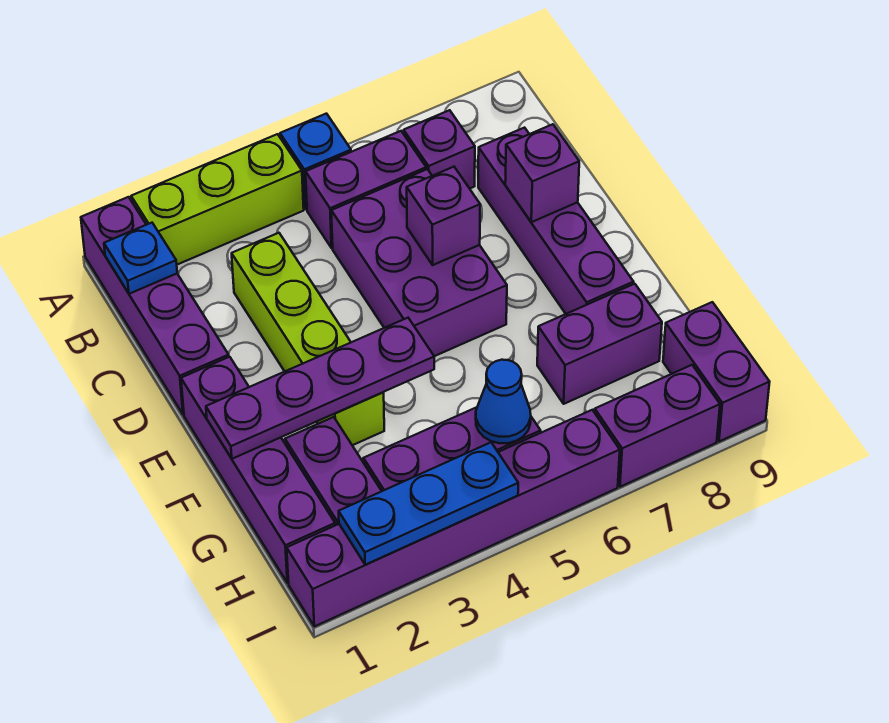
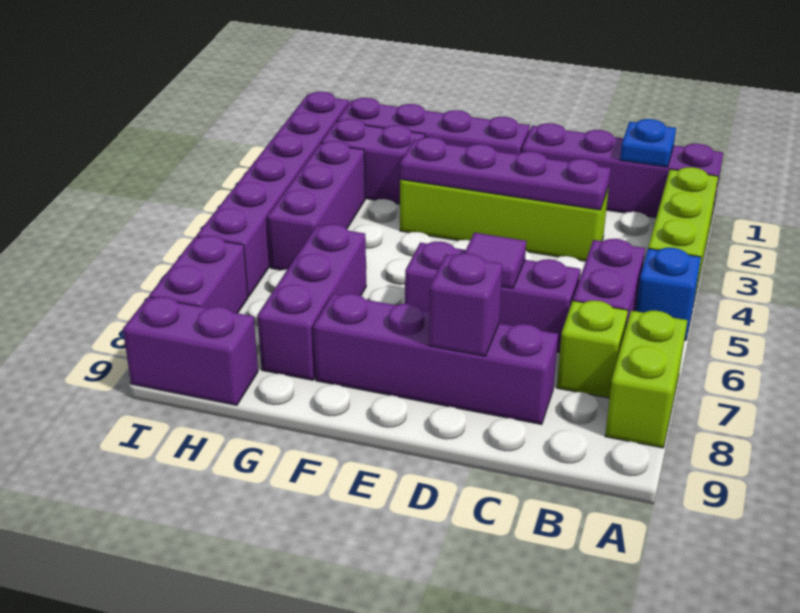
none -> lime 1x2 brick [605,311,688,448]
purple 1x1 brick [404,110,475,189] -> lime 1x1 brick [557,301,628,398]
purple 2x3 brick [331,169,507,356] -> purple 1x3 brick [405,242,580,352]
purple 1x1 brick [407,167,480,265] -> purple 1x1 tile [465,233,526,288]
purple 1x4 plate [206,318,434,459] -> purple 1x4 plate turned to [400,137,611,210]
purple 1x2 brick [537,284,662,404] -> purple 1x3 brick [257,224,366,380]
blue 1x1 cone [476,360,531,443] -> none
blue 1x3 plate [339,442,518,565] -> none

